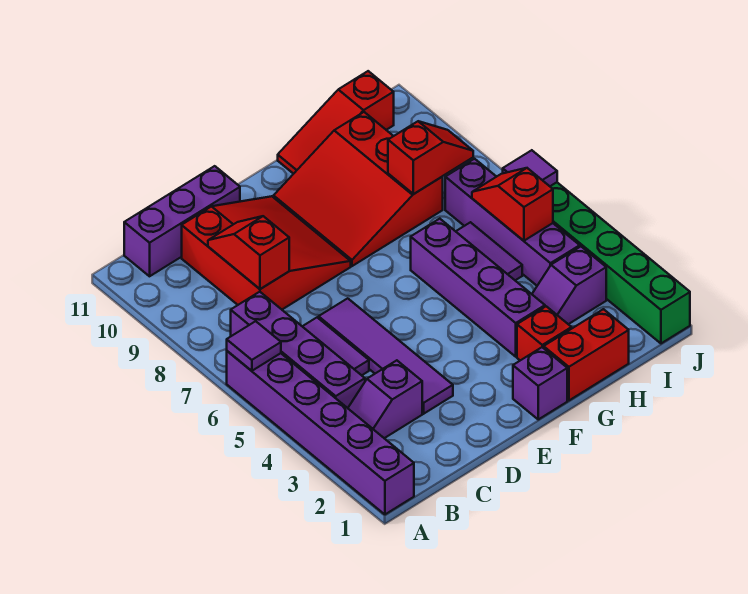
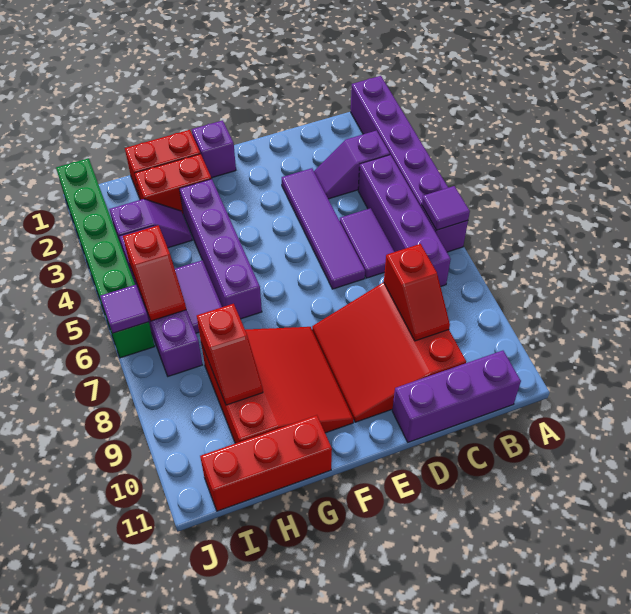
purple 1x2 slope [348,360,422,438] -> purple 1x2 slope turned to [314,131,390,199]
red 1x1 brick [517,306,572,360] -> red 1x2 brick [134,154,212,214]
red 1x3 slope [278,71,394,174] -> red 1x3 brick [200,415,332,511]
red 1x2 slope [388,121,473,194] -> red 1x2 slope turned to [197,304,263,405]

